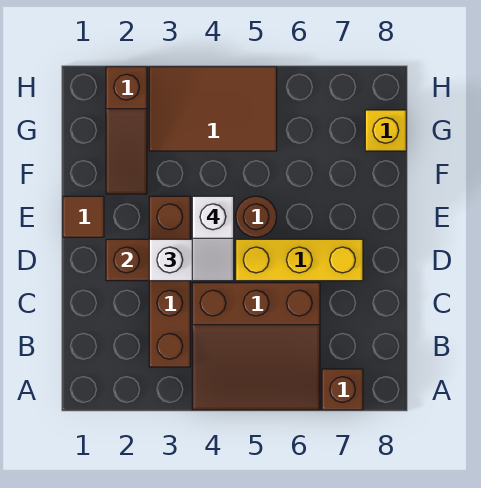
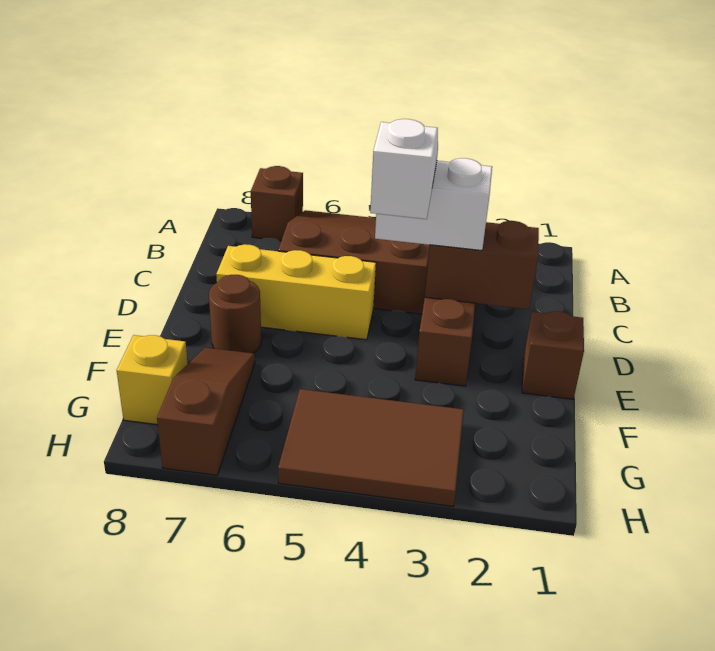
brown 1x1 tile [63,196,104,237] -> brown 1x1 brick [522,311,584,399]
brown 1x1 round brick [236,196,277,237] -> brown 1x1 round brick moved to [209,275,261,353]
brown 1x3 slope [106,67,147,194] -> brown 1x3 slope moved to [157,347,255,475]

